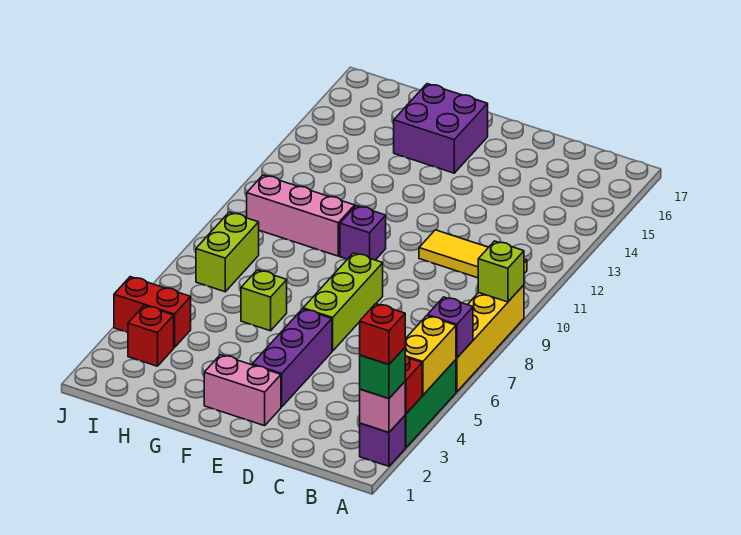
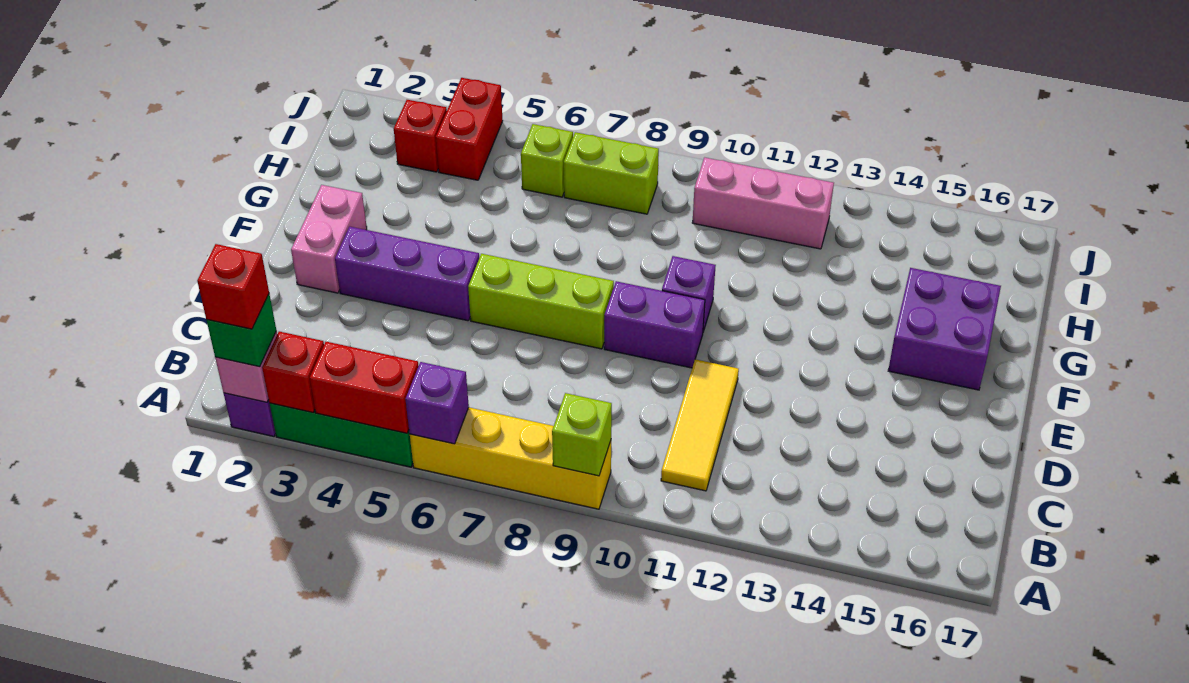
yellow 1x2 brick [405,316,456,395] -> red 1x2 brick [310,342,418,433]
none -> purple 1x2 brick [604,281,705,368]
lime 1x1 brick [241,270,287,331] -> lime 1x1 brick moved to [521,124,573,197]
pink 1x3 brick [247,175,355,256] -> pink 1x3 brick turned to [692,157,834,249]

